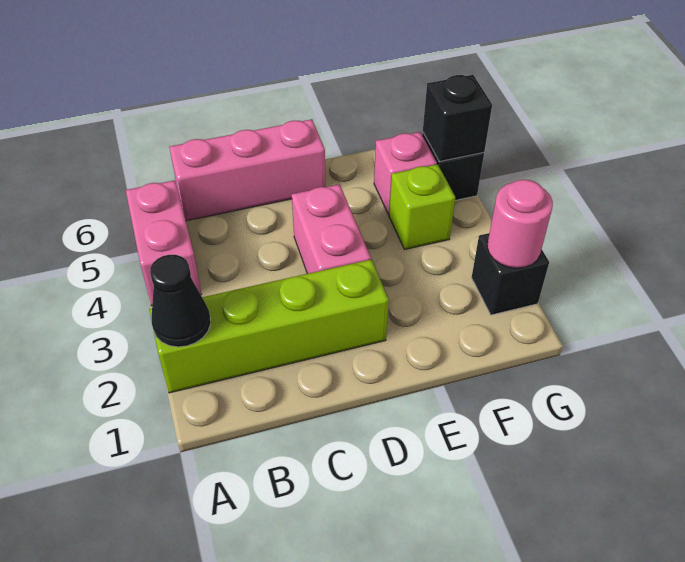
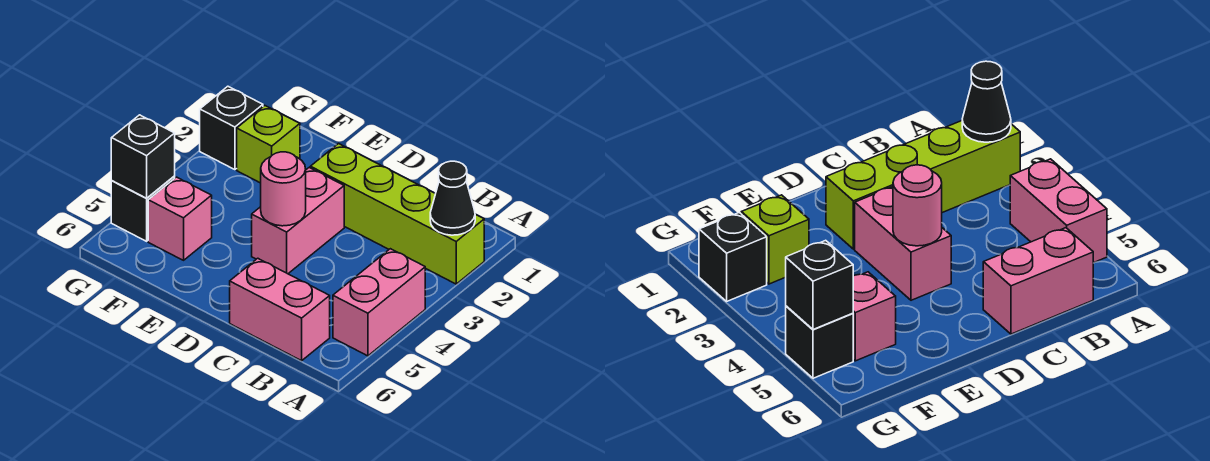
pink 1x3 brick [169,119,325,221] -> pink 1x2 brick [230,258,330,361]
lime 1x1 brick [389,164,455,250] -> lime 1x1 brick moved to [237,105,300,183]
pink 1x1 round brick [487,180,553,268] -> pink 1x1 round brick moved to [261,152,306,226]

